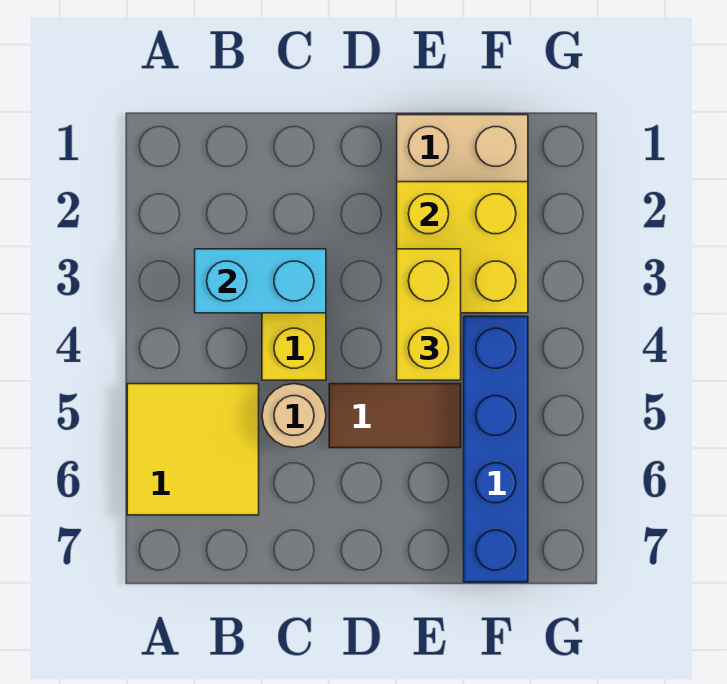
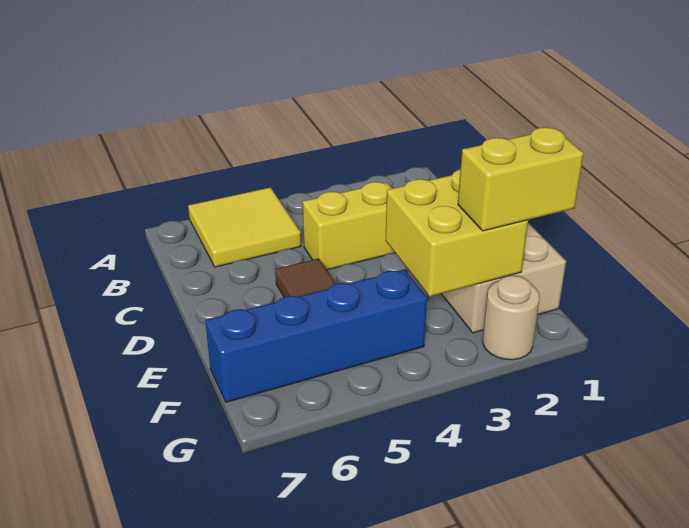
cyan 1x2 brick [195,249,326,313] -> none
tan 1x1 round brick [262,384,326,448] -> tan 1x1 round brick moved to [483,276,540,360]
yellow 1x2 brick [397,249,461,380] -> yellow 1x2 brick moved to [458,127,584,231]

